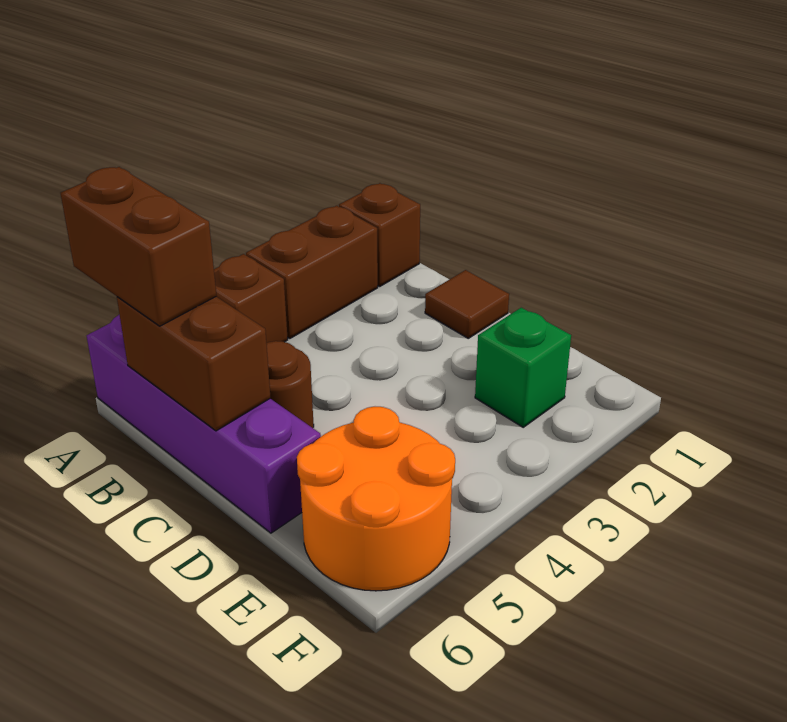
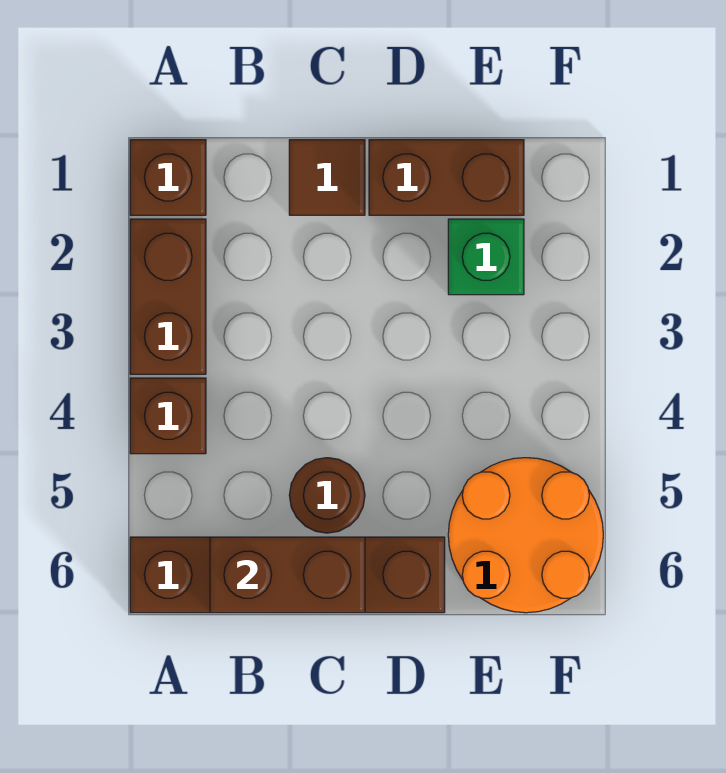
purple 1x4 brick [87,315,321,533] -> brown 1x4 brick [130,537,445,613]
brown 1x2 brick [61,167,217,326] -> brown 1x2 brick moved to [369,140,524,215]

